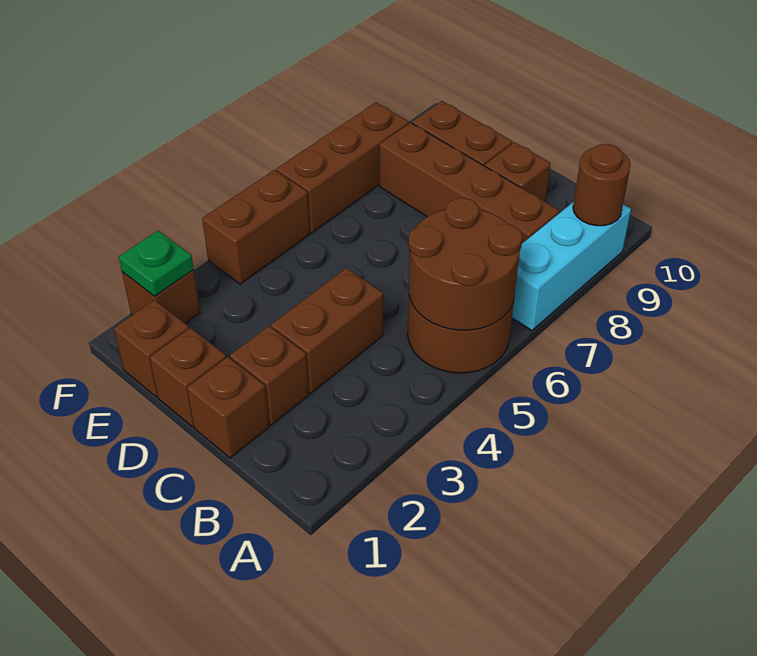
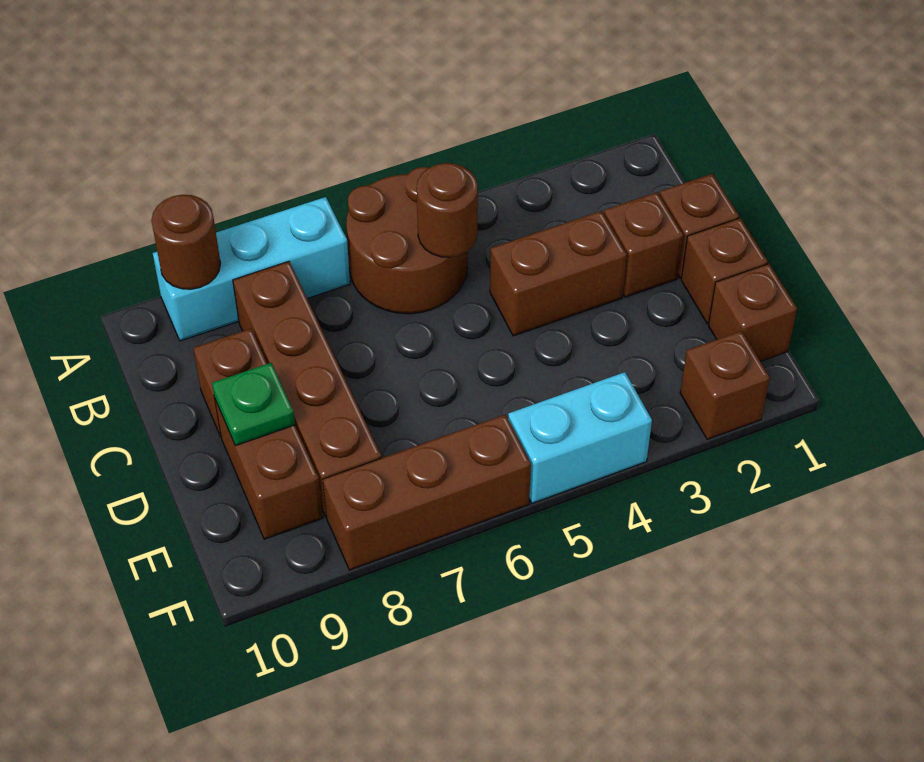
brown 2x2 round brick [408,198,523,330] -> brown 1x1 round brick [417,163,478,257]
green 1x1 plate [119,231,194,296] -> green 1x1 plate moved to [212,363,295,446]
brown 1x2 brick [202,170,310,284] -> cyan 1x2 brick [508,372,652,503]

